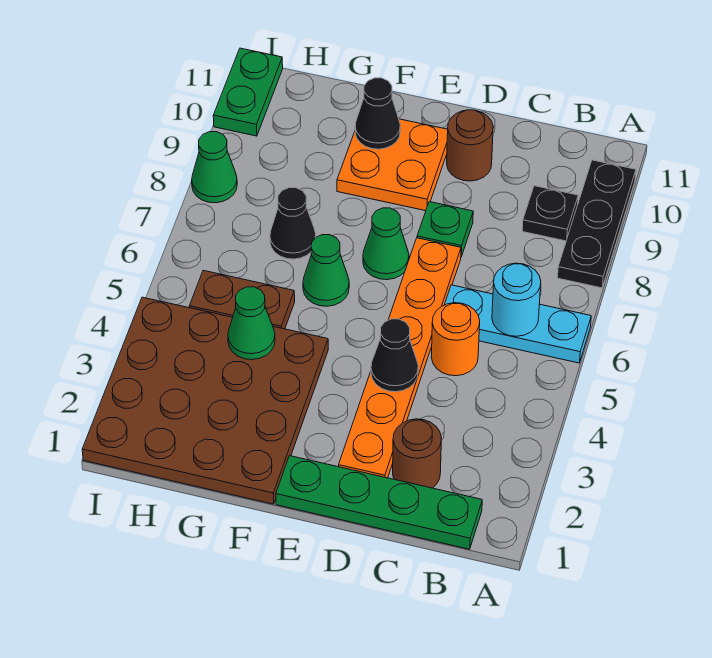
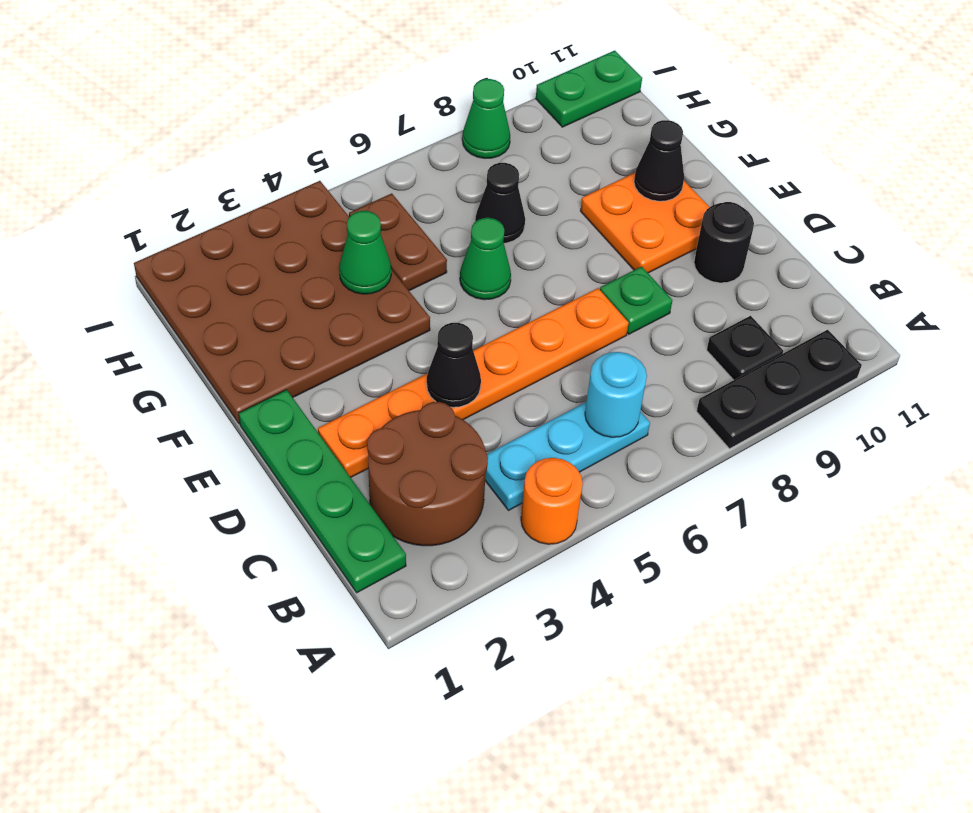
cyan 1x3 plate [445,285,591,363] -> cyan 1x3 plate turned to [485,402,650,511]
brown 1x1 round brick [393,419,441,488] -> brown 2x2 round brick [367,402,488,546]
orange 1x1 round brick [431,303,480,376] -> orange 1x1 round brick moved to [521,458,583,544]
brown 1x1 round brick [447,110,493,181] -> black 1x1 round brick [694,202,754,283]
green 1x1 cone [363,208,409,280] -> none

